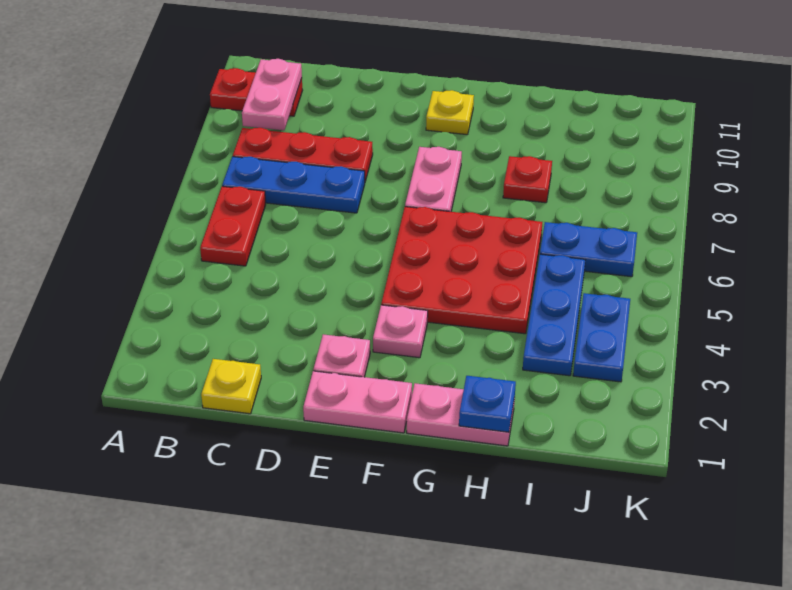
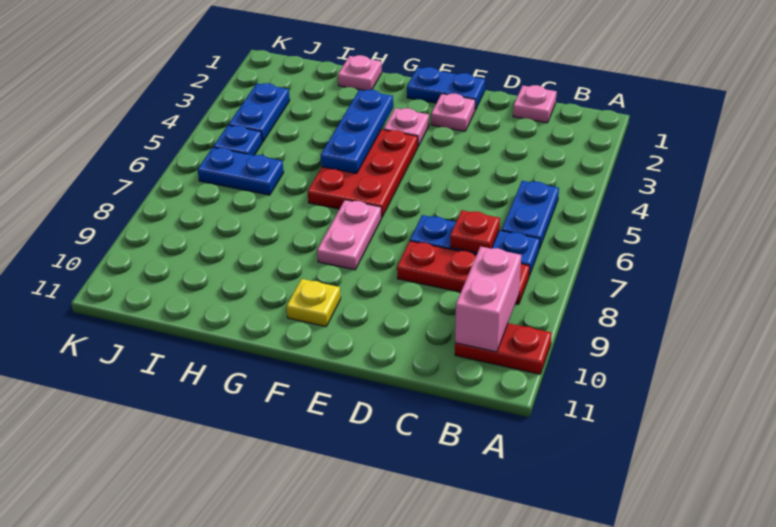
red 1x2 plate [200,186,266,266] -> blue 1x2 plate [502,181,559,249]
pink 1x2 plate [242,59,302,130] -> pink 1x2 brick [455,247,521,352]
yellow 1x1 plate [201,359,261,414] -> pink 1x1 plate [513,85,557,123]
pink 1x2 plate [303,371,412,433] -> blue 1x2 plate [407,67,485,110]
red 3x3 plate [381,207,542,334] -> red 2x3 plate [308,129,418,218]
pink 1x2 plate [407,383,515,446] -> pink 1x1 plate [338,55,382,91]
blue 1x1 plate [459,376,516,432] -> blue 1x1 plate moved to [213,125,262,155]
red 1x1 plate [503,156,552,203] -> red 1x1 plate moved to [450,210,500,253]
blue 1x3 plate [523,254,585,376] -> blue 1x3 plate moved to [321,90,393,173]

